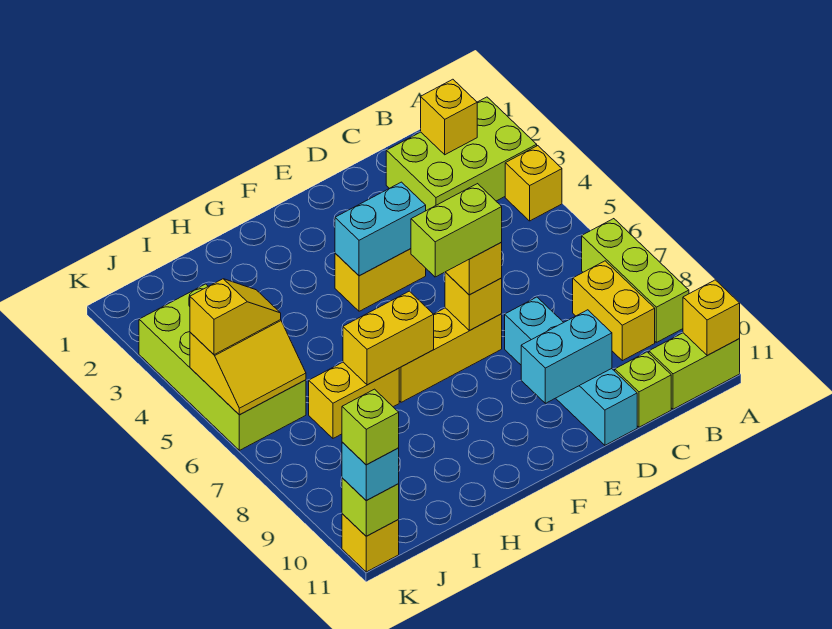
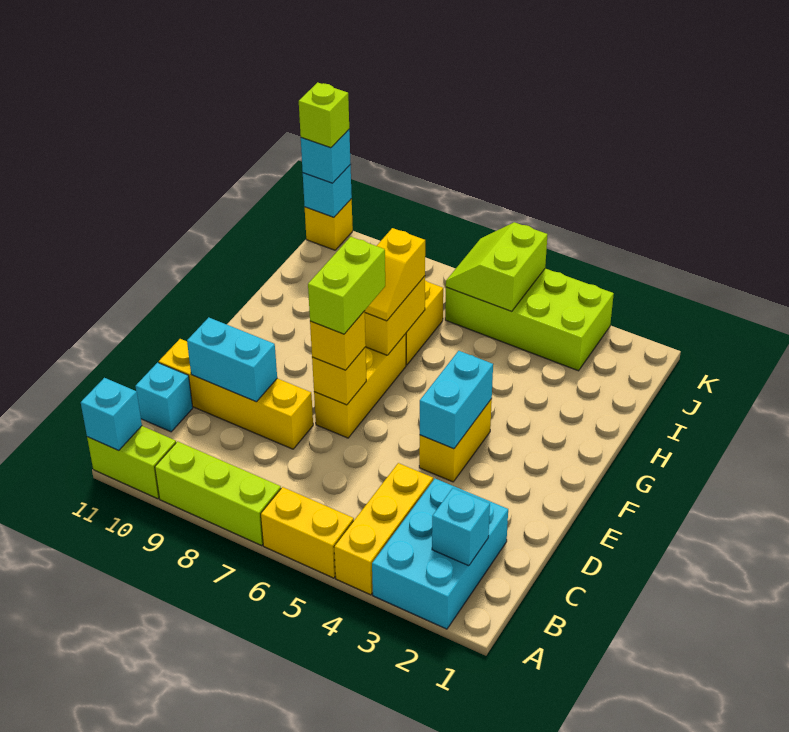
lime 2x3 brick [386,97,537,211] -> cyan 2x3 brick [372,479,508,629]
yellow 1x1 brick [505,146,562,221] -> yellow 1x3 brick [334,463,433,595]
lime 1x2 brick [649,333,740,409] -> lime 1x2 brick turned to [87,426,176,499]
yellow 1x1 brick [683,280,740,356] -> cyan 1x1 brick [81,378,142,450]
yellow 1x1 brick [421,79,477,155] -> cyan 1x1 brick [432,488,490,566]
yellow 1x2 brick [573,261,655,361] -> yellow 1x2 brick moved to [261,487,354,578]
lime 1x1 brick [615,352,671,427] -> cyan 1x1 brick [135,363,193,432]
cyan 1x4 brick [505,297,637,445] -> yellow 1x4 brick [159,339,313,449]
cyan 1x2 brick [521,310,612,403] -> cyan 1x2 brick turned to [187,317,277,402]
yellow 2x2 slope [190,320,306,415] -> lime 2x2 slope [446,222,548,312]
yellow 1x2 slope [190,279,281,355] -> yellow 1x2 slope moved to [365,228,425,321]
lime 1x1 brick [342,478,399,536] -> cyan 1x1 brick [303,165,352,217]

